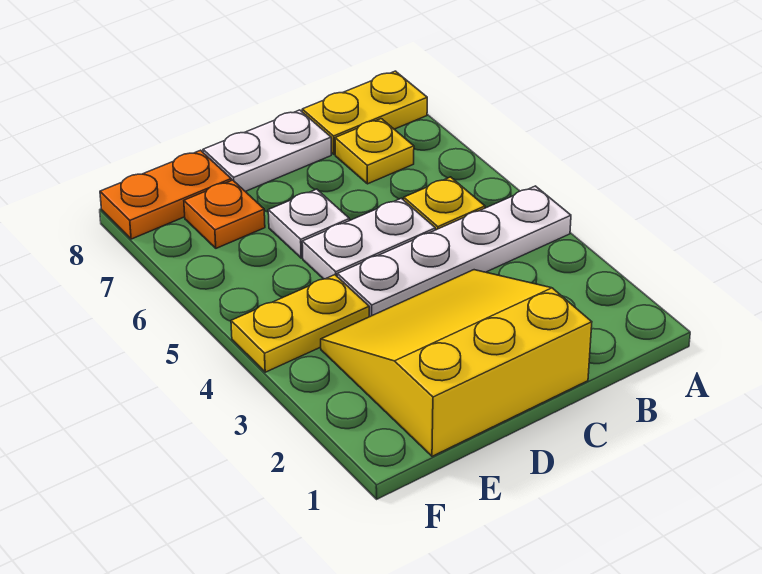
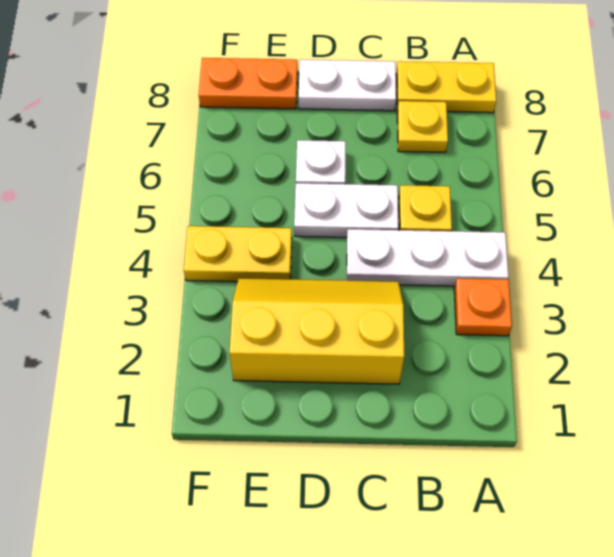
white 1x4 plate [337,186,571,317] -> white 1x3 plate [347,229,509,286]
yellow 3x3 slope [321,270,592,456] -> yellow 2x3 slope [229,278,404,384]
orange 1x1 plate [184,180,265,248] -> orange 1x1 plate moved to [454,278,512,336]

